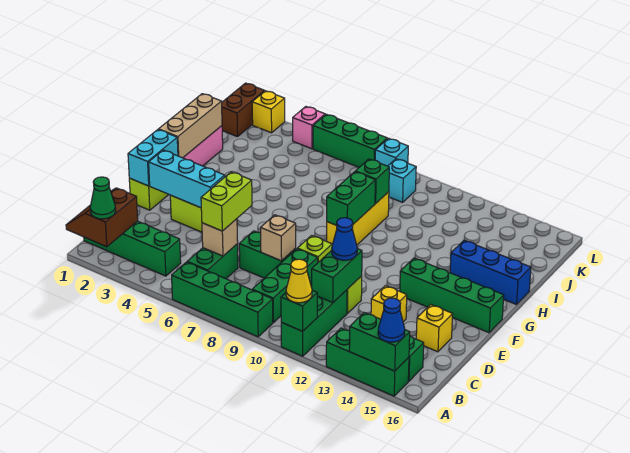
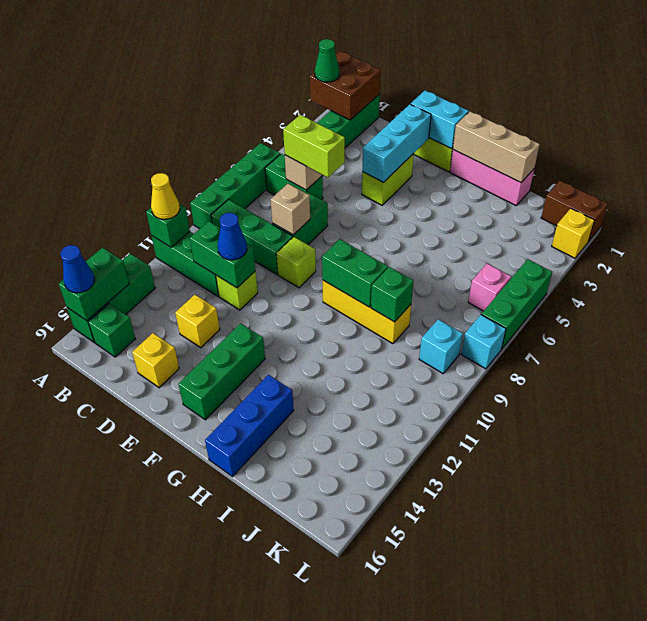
brown 2x2 slope [66,188,138,247] -> brown 2x2 brick [310,51,381,120]
green 1x4 brick [400,258,504,333] -> green 1x3 brick [179,323,265,420]
pink 1x1 brick [293,107,325,149] -> pink 1x1 brick moved to [468,264,511,311]

